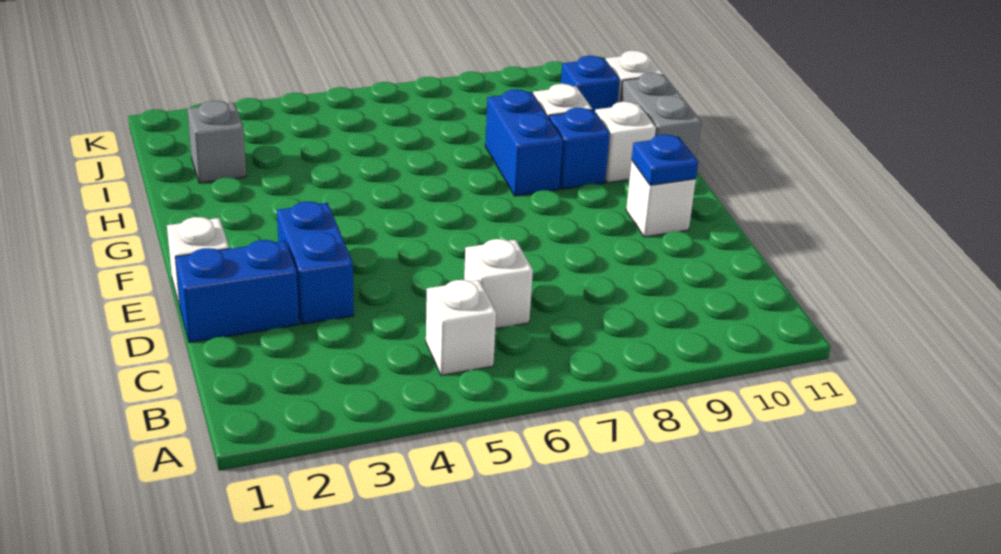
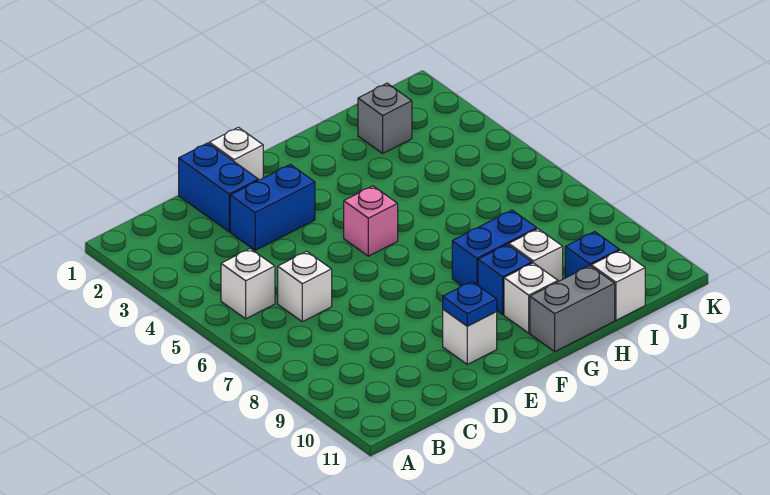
none -> pink 1x1 brick [344,186,398,256]

